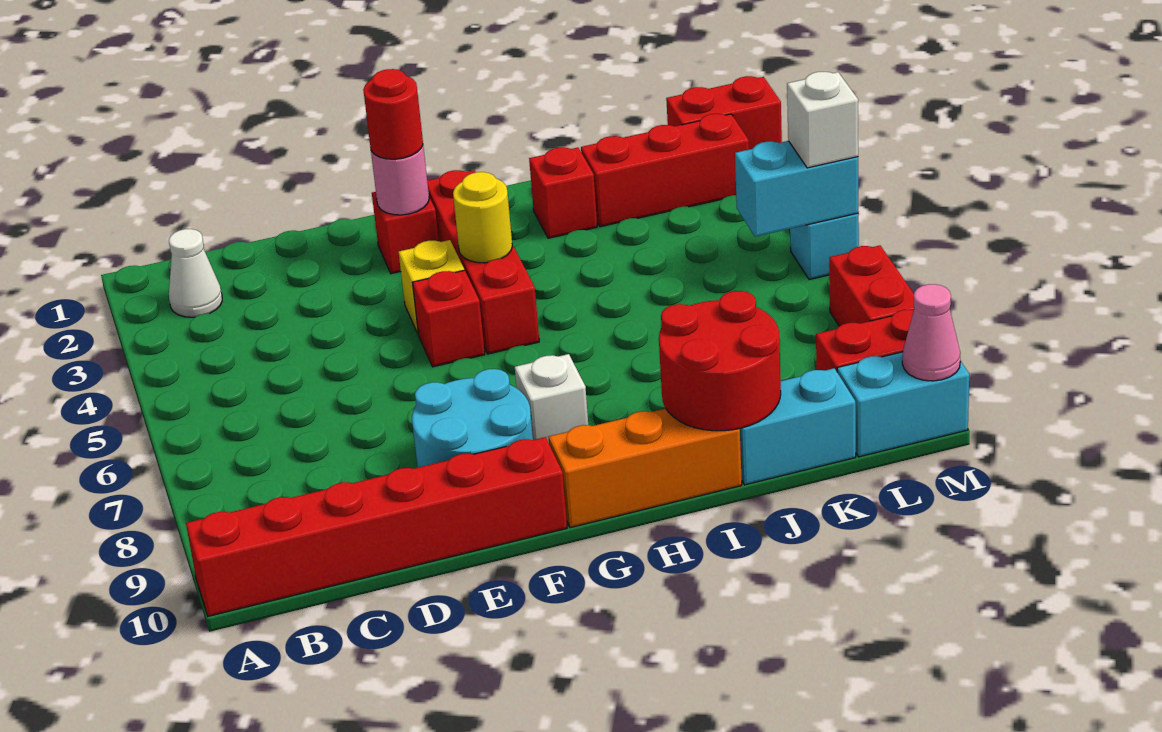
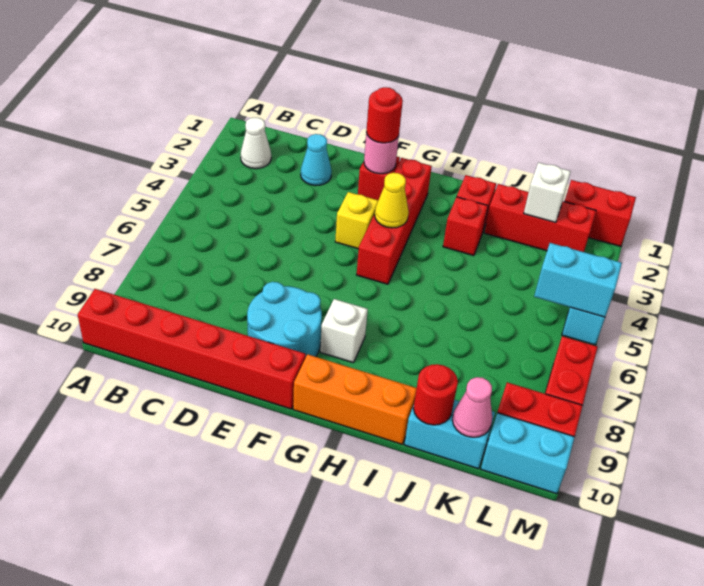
none -> cyan 1x1 cone [301,134,332,186]
red 1x1 brick [412,270,485,367] -> red 1x1 brick moved to [443,197,488,256]
yellow 1x1 round brick [453,172,512,263] -> yellow 1x1 cone [375,173,409,228]
red 2x2 round brick [659,291,781,431] -> red 1x1 round brick [414,364,458,425]
white 1x1 brick [787,72,858,168] -> white 1x1 brick moved to [524,163,571,223]
pink 1x1 cone [902,284,960,381] -> pink 1x1 cone moved to [452,377,492,437]

